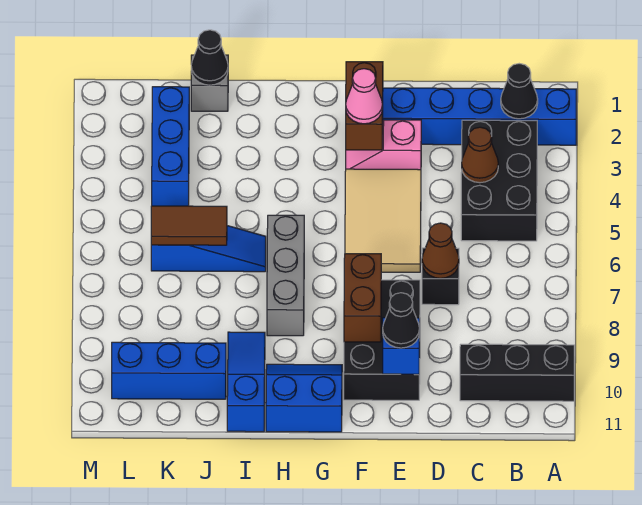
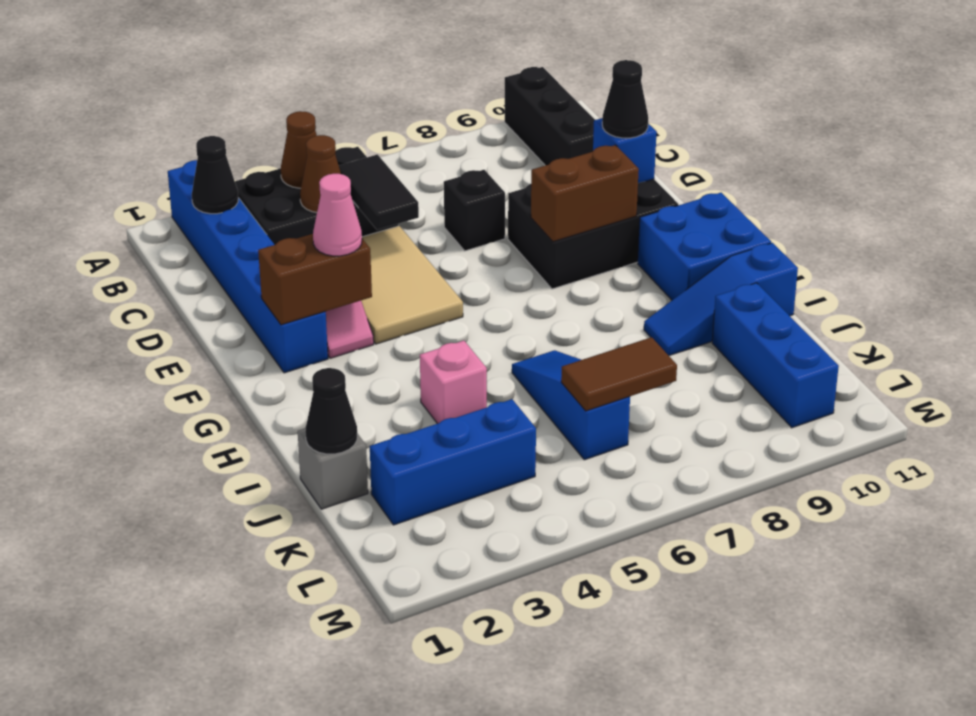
none -> black 1x2 tile [339,155,419,230]
brown 1x1 cone [422,223,459,278] -> brown 1x1 cone moved to [281,111,317,188]
tan 2x3 tile [345,169,421,272] -> tan 2x3 tile turned to [361,226,463,344]
blue 2x2 slope [266,364,342,432] -> blue 2x2 brick [638,193,771,300]
grey 1x3 brick [267,215,304,336] -> none
none -> pink 1x1 brick [420,341,487,424]
brown 1x2 tile [151,206,227,245] -> brown 1x2 tile turned to [561,337,677,411]

